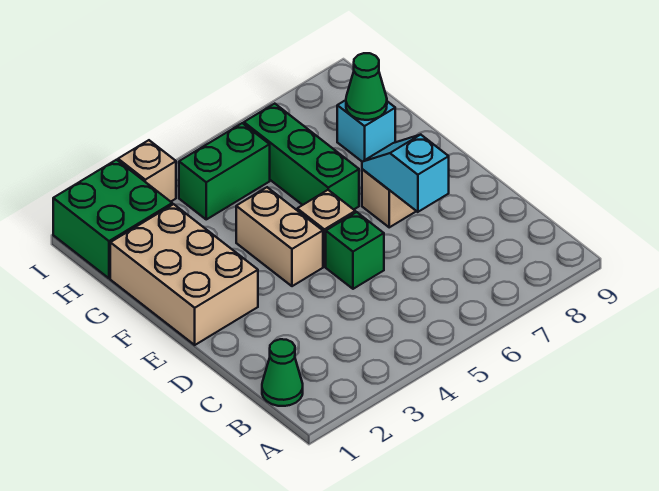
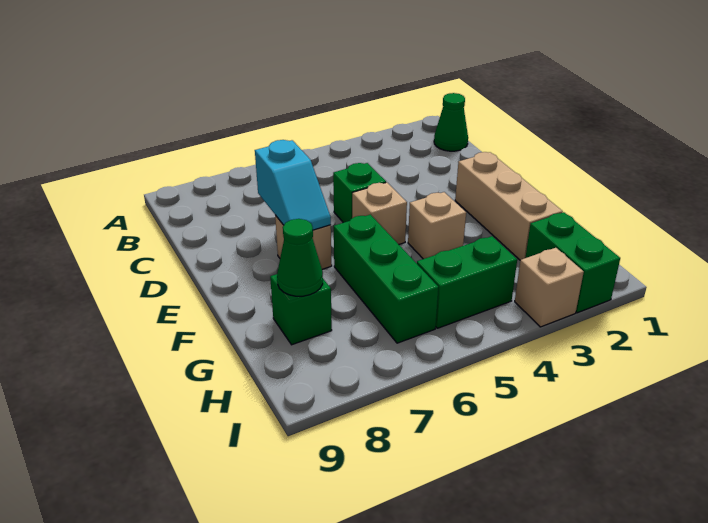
tan 2x3 brick [110,204,258,345] -> tan 1x3 brick [455,152,563,260]
tan 1x2 brick [236,187,323,286] -> tan 1x1 brick [408,192,466,259]
cyan 1x1 brick [337,100,395,162] -> green 1x1 brick [270,274,332,345]
green 2x2 brick [53,160,172,278] -> green 1x2 brick [525,212,620,313]

